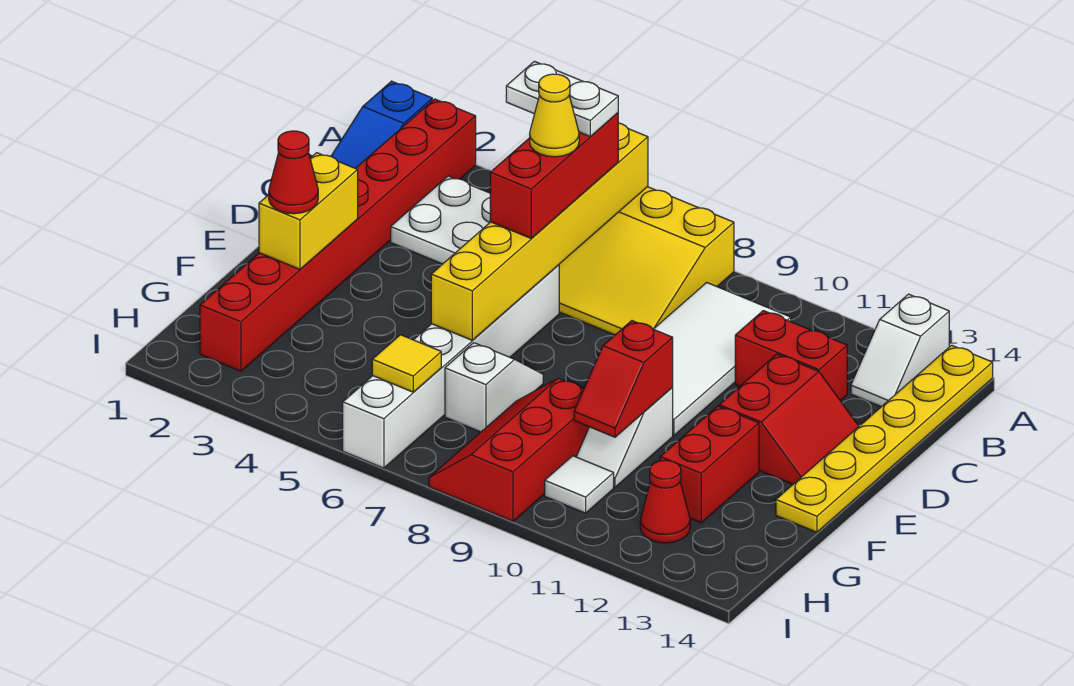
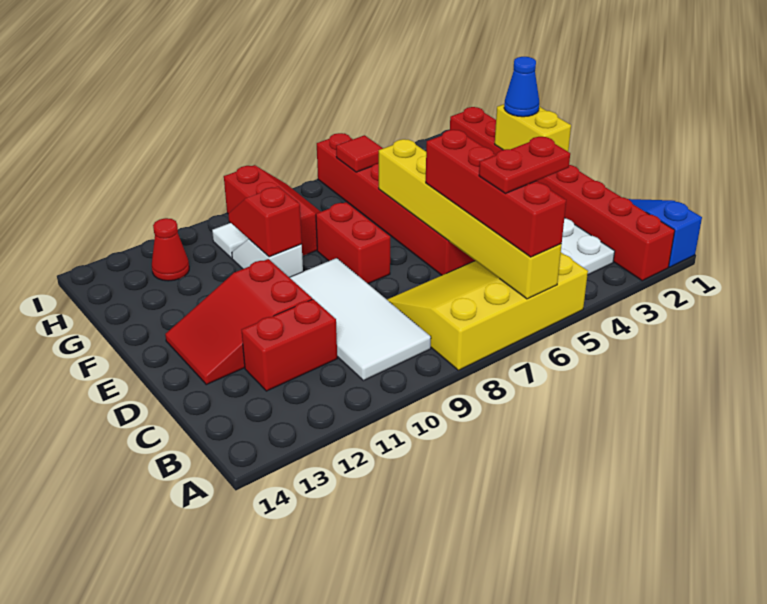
white 1x2 slope [851,294,949,407] -> none
yellow 1x6 plate [776,345,993,532] -> none
white 1x2 plate [506,61,618,137] -> red 1x2 plate [479,137,570,194]
red 1x3 brick [490,113,618,238] -> red 1x4 brick [426,130,566,257]
yellow 1x1 cone [530,74,579,157] -> none
white 1x6 brick [343,265,559,468] -> red 1x6 brick [317,133,475,275]
red 2x2 slope [719,354,859,484] -> red 2x3 slope [165,259,312,385]
red 1x1 cone [269,131,318,214] -> blue 1x1 cone [504,57,539,117]
white 1x2 slope [445,343,543,432] -> none
red 1x2 brick [660,406,759,523] -> red 1x2 brick moved to [316,202,390,284]
yellow 1x1 tile [372,335,441,392] -> red 1x1 tile [336,135,383,172]

